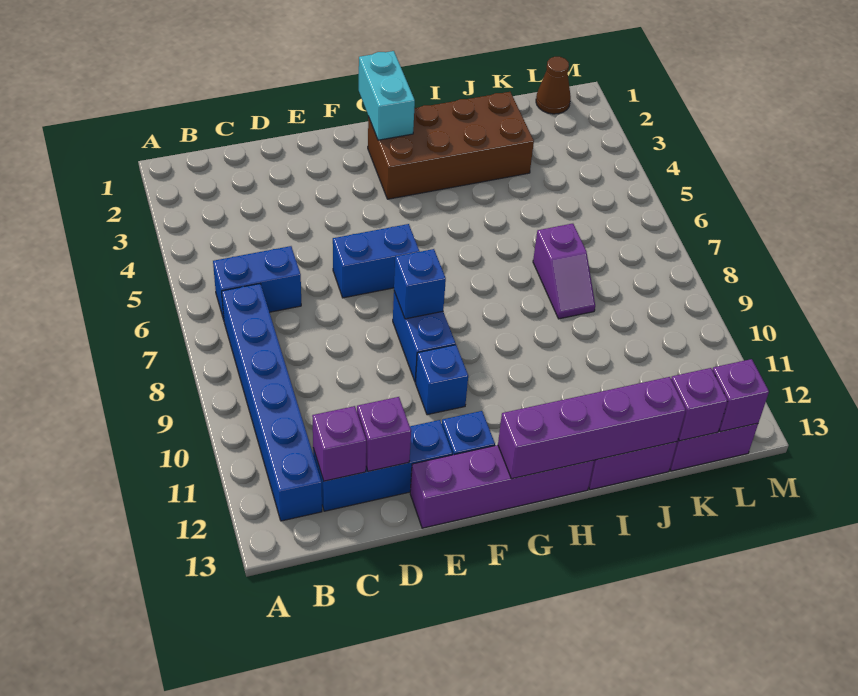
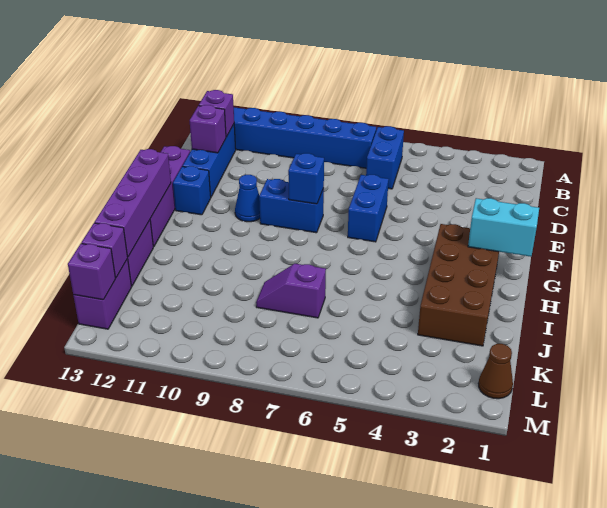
blue 1x1 brick [415,345,468,415] -> blue 1x1 cone [235,175,260,222]

